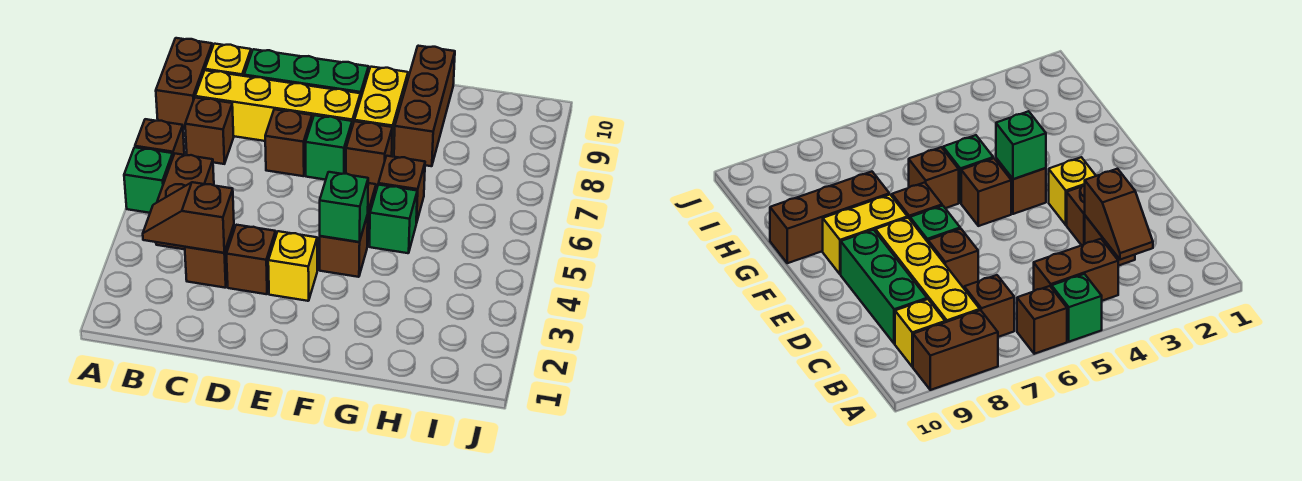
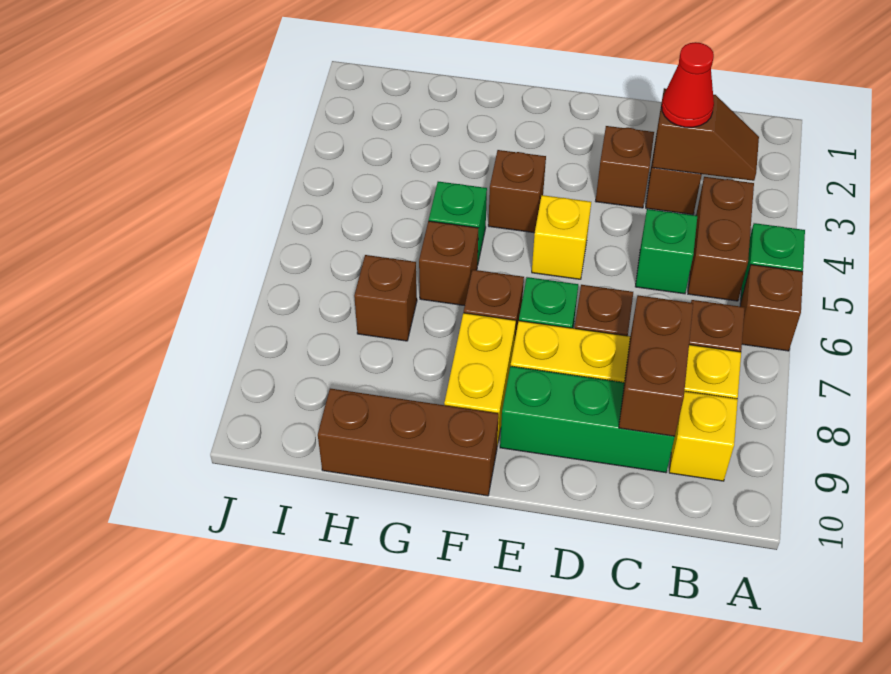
brown 1x2 brick [156,38,212,129] -> brown 1x2 brick moved to [619,295,693,437]
none -> red 1x1 cone [662,42,714,127]
yellow 1x1 brick [268,231,317,301] -> yellow 1x1 brick moved to [532,195,591,279]
green 1x1 brick [320,172,368,242] -> green 1x1 brick moved to [635,209,697,294]
brown 1x1 brick [961,158,1011,226] -> brown 1x1 brick moved to [354,255,417,341]
brown 1x3 brick [394,46,455,166] -> brown 1x3 brick turned to [318,389,499,496]

